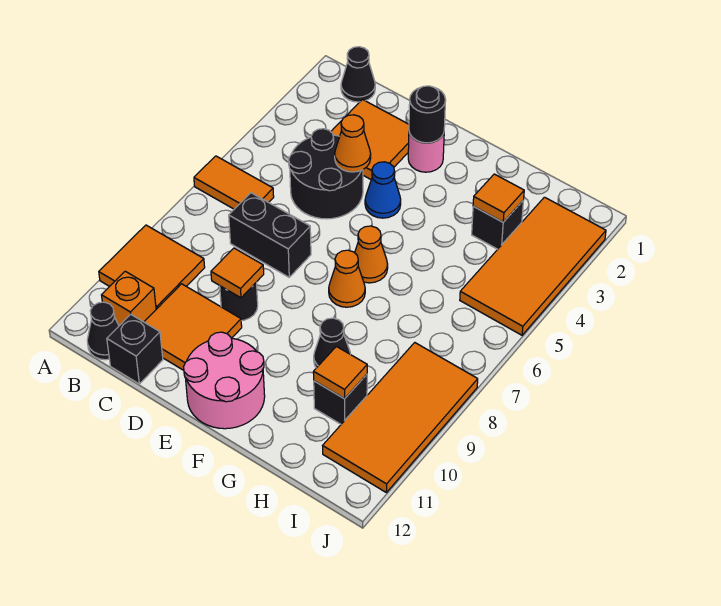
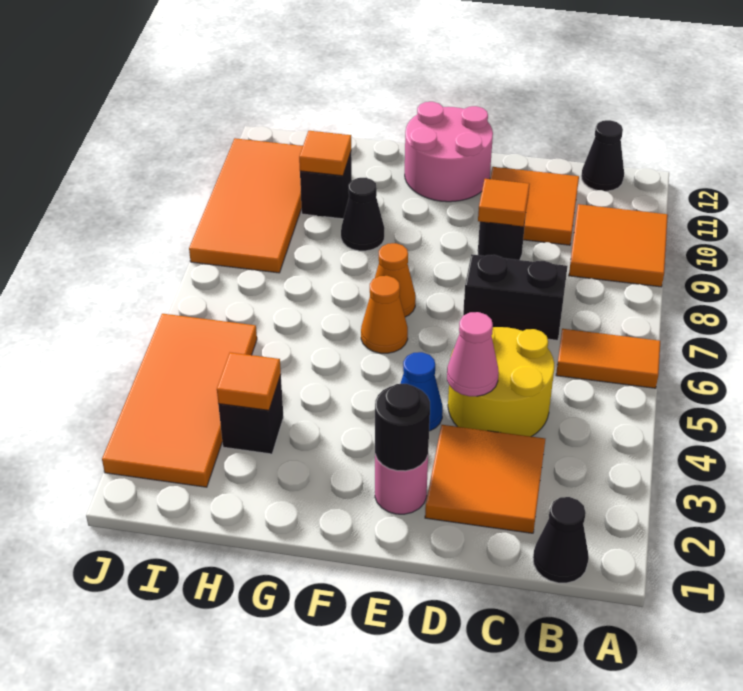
orange 1x1 brick [102,271,156,326] -> none
black 2x2 round brick [289,129,363,219] -> yellow 2x2 round brick [448,327,554,437]
black 1x1 brick [107,314,163,384] -> none
orange 1x1 cone [335,115,371,172] -> pink 1x1 cone [447,312,499,396]

